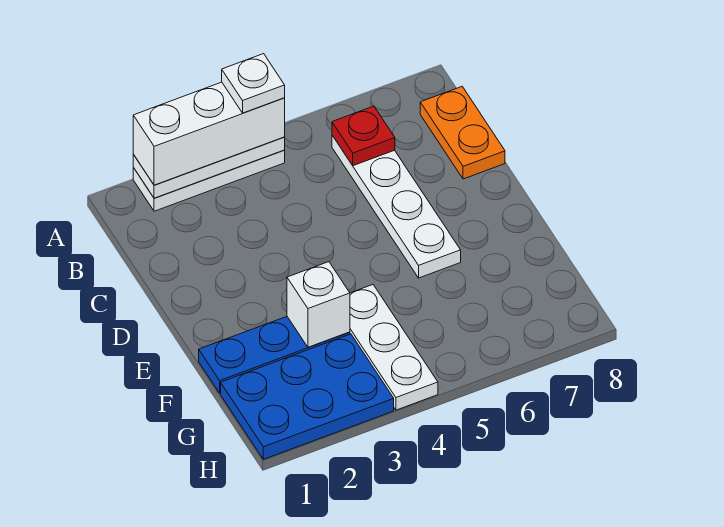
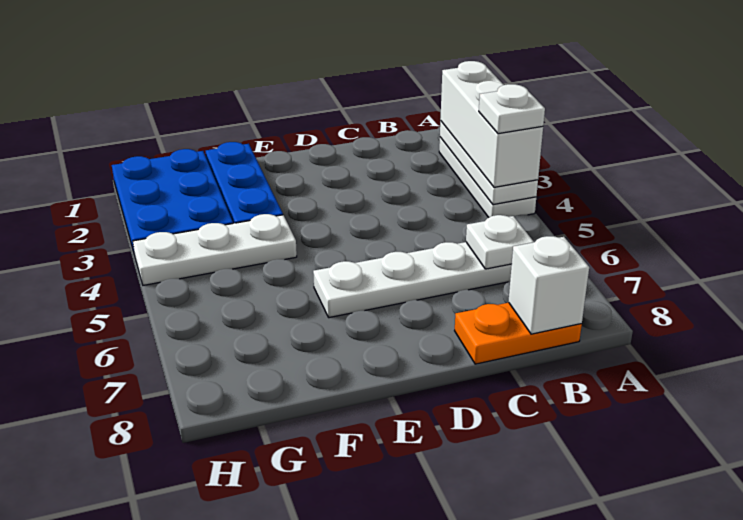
red 1x1 plate [332,106,395,166] -> white 1x1 plate [466,215,534,269]
white 1x1 brick [287,262,350,347] -> white 1x1 brick moved to [508,236,589,334]

